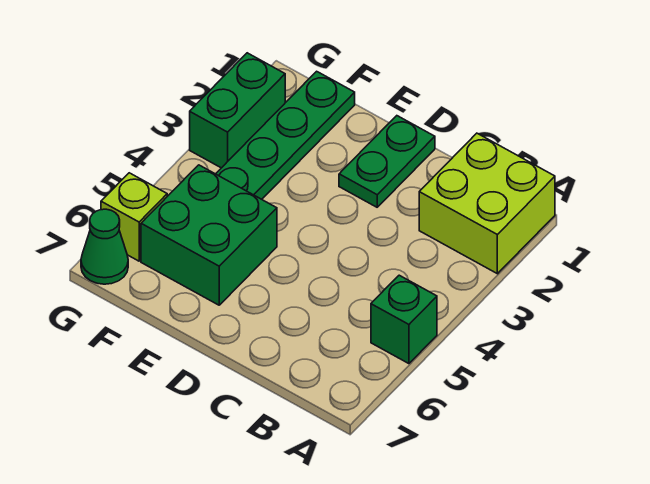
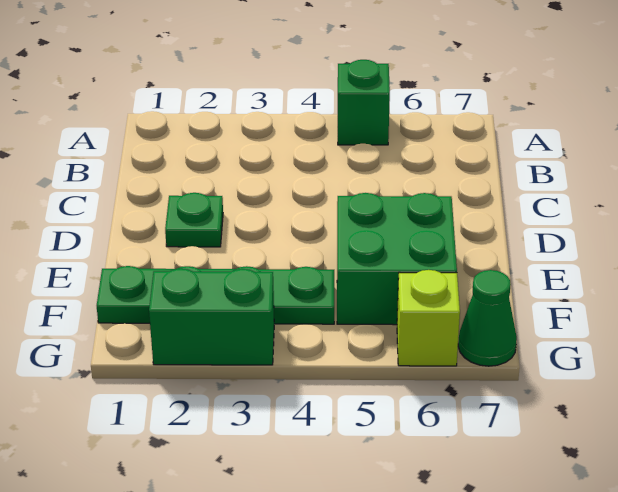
lime 2x2 brick [419,133,555,274] -> none
green 1x2 plate [339,116,435,207] -> green 1x1 plate [165,193,223,247]

